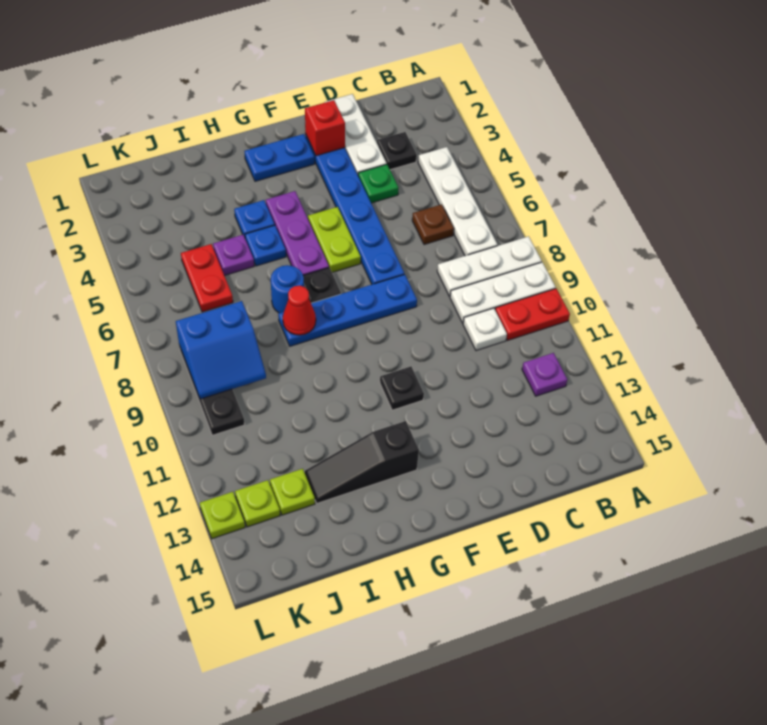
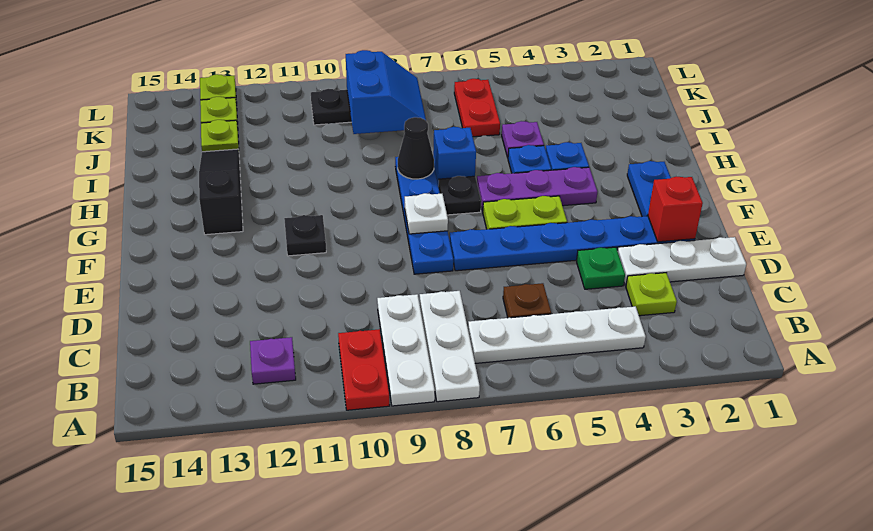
black 1x1 plate [377,132,417,170] -> lime 1x1 plate [626,273,677,316]
white 1x1 plate [463,308,507,351] -> white 1x1 plate moved to [405,193,448,234]
blue 1x1 round brick [271,265,304,313] -> blue 1x1 brick [433,127,476,186]
red 1x1 cone [283,286,316,335] -> black 1x1 cone [398,117,434,179]
red 1x2 plate [181,244,233,312] -> red 1x2 plate turned to [454,79,500,137]
blue 2x2 slope [176,301,266,399] -> blue 2x2 slope turned to [346,50,426,134]

